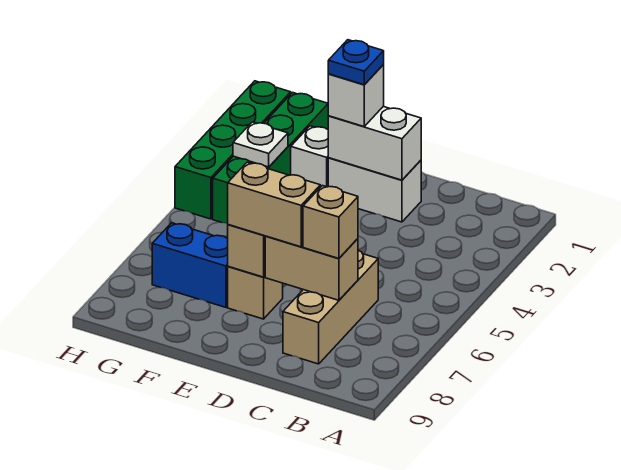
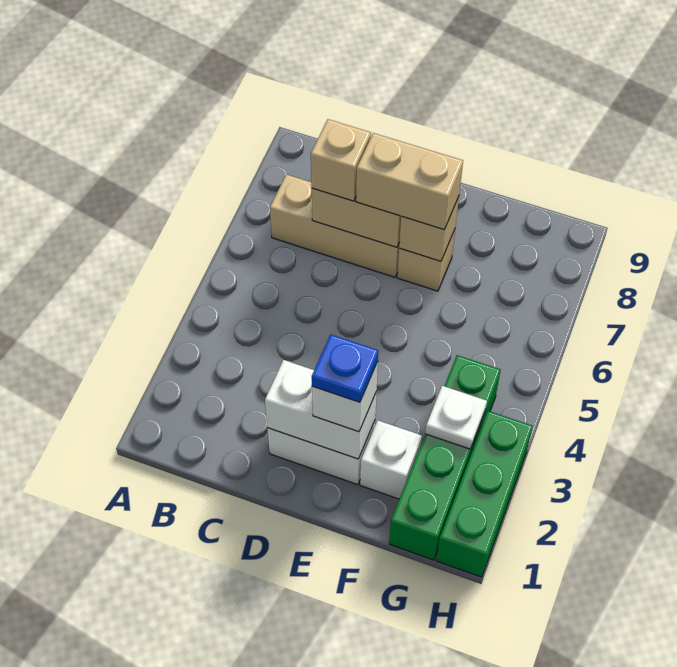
tan 1x3 brick [283,250,378,364] -> tan 1x3 brick turned to [270,174,399,277]
blue 1x2 brick [152,223,228,307] -> none
green 1x4 brick [175,81,291,219] -> green 1x3 brick [436,411,533,577]

